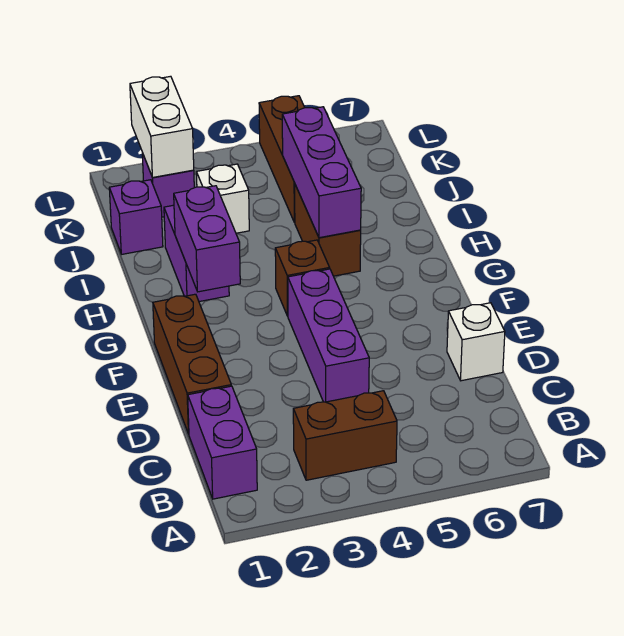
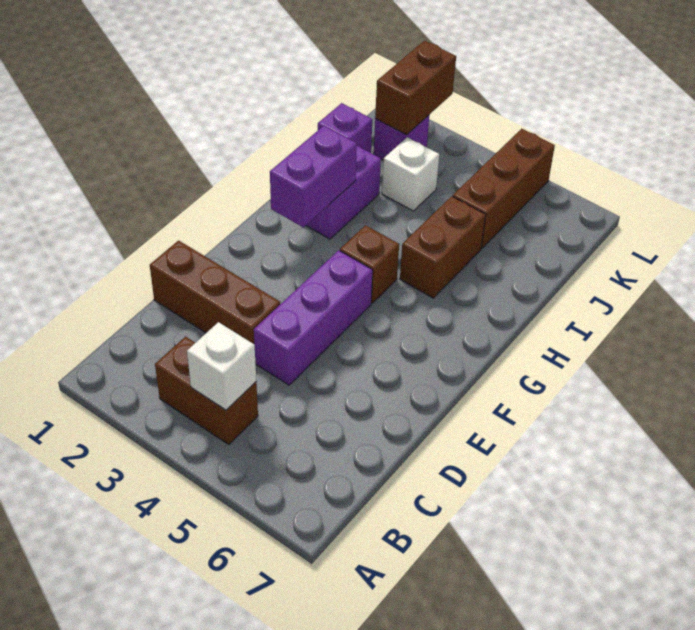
purple 1x2 brick [188,386,257,499] -> none
brown 1x3 brick [153,294,231,434] -> brown 1x3 brick turned to [150,241,280,344]
white 1x1 brick [447,303,505,381] -> white 1x1 brick moved to [187,322,256,410]
purple 1x3 brick [282,107,361,238] -> none
white 1x2 brick [130,76,194,178] -> brown 1x2 brick [375,41,456,135]

